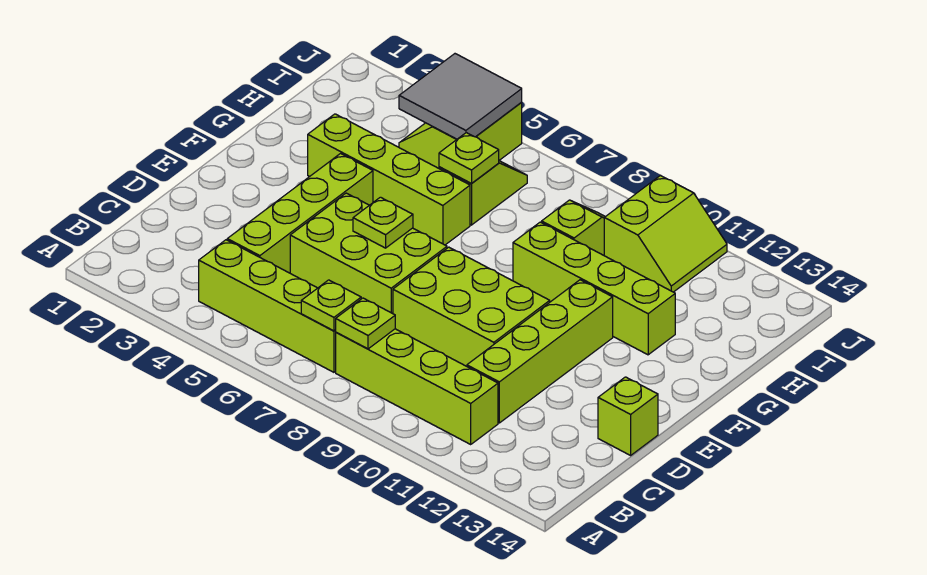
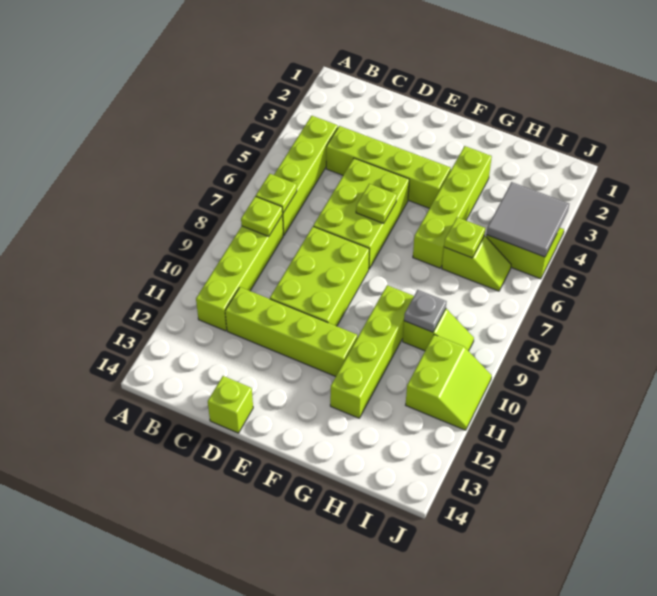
none -> grey 1x1 plate [404,290,447,332]
lime 2x2 slope [604,176,727,292] -> lime 2x2 slope turned to [406,335,492,430]

